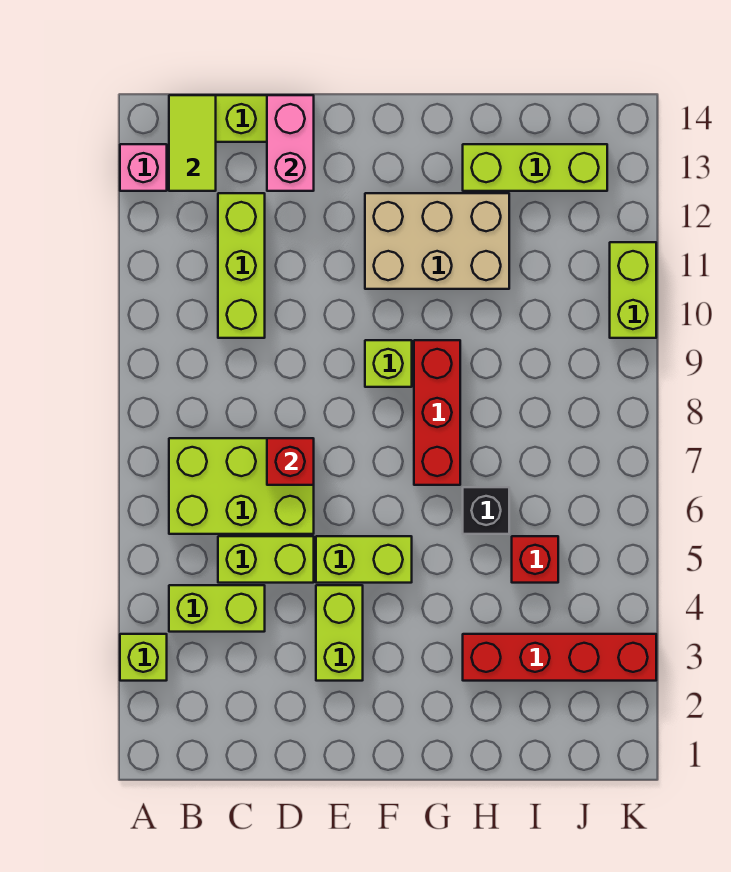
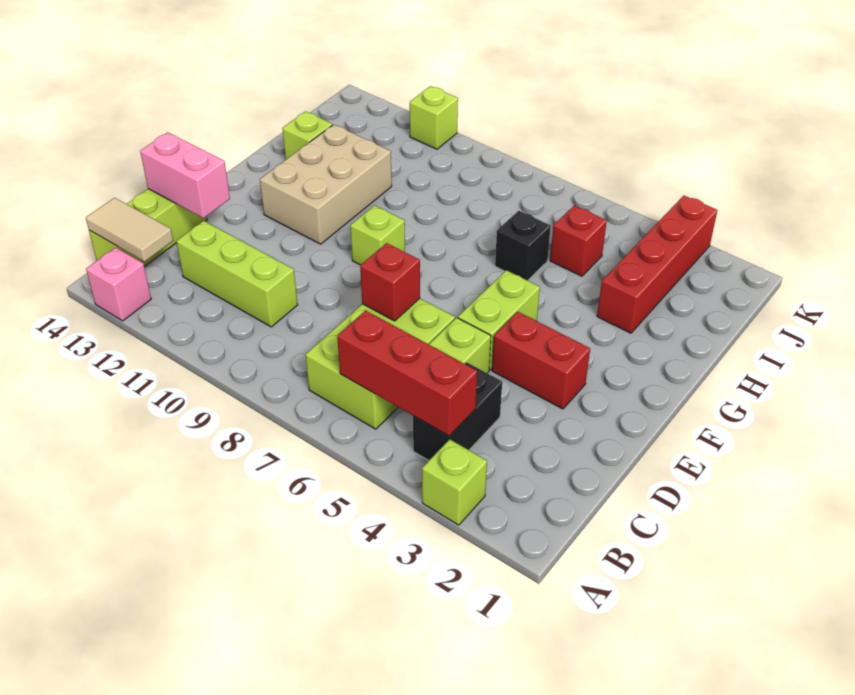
lime 1x2 brick [169,585,265,632] -> black 1x2 brick [413,362,502,460]
lime 1x2 tile [169,95,216,191] -> tan 1x2 tile [86,198,173,261]
lime 1x2 brick [316,585,363,681] -> red 1x2 brick [492,312,590,409]
red 1x3 brick [414,340,460,485] -> red 1x3 brick moved to [337,311,477,436]
lime 1x3 brick [463,144,607,191] -> lime 1x1 brick [282,111,332,159]
lime 1x2 brick [610,242,656,338] -> lime 1x1 brick [410,86,458,149]

